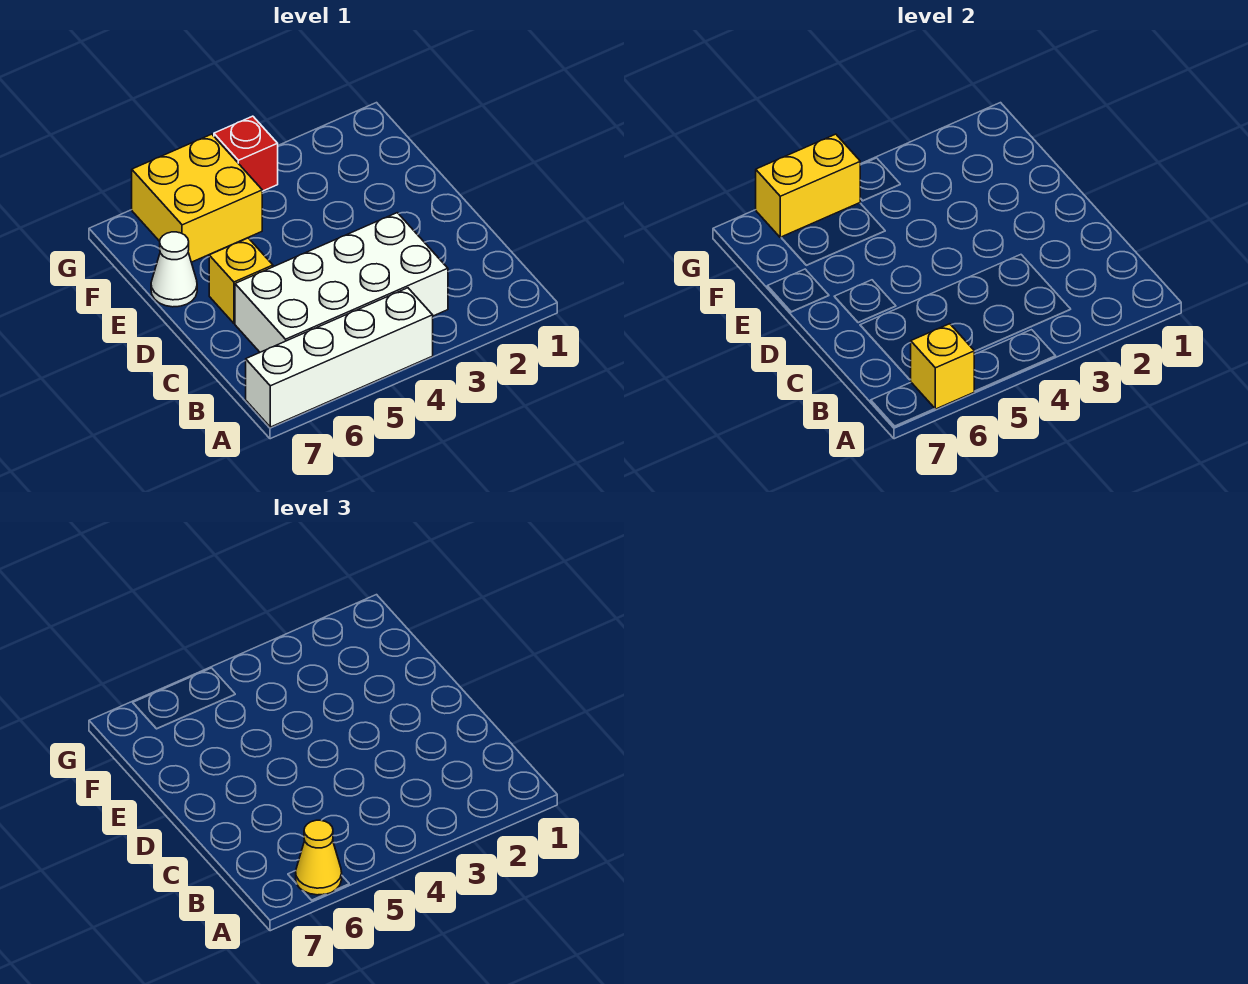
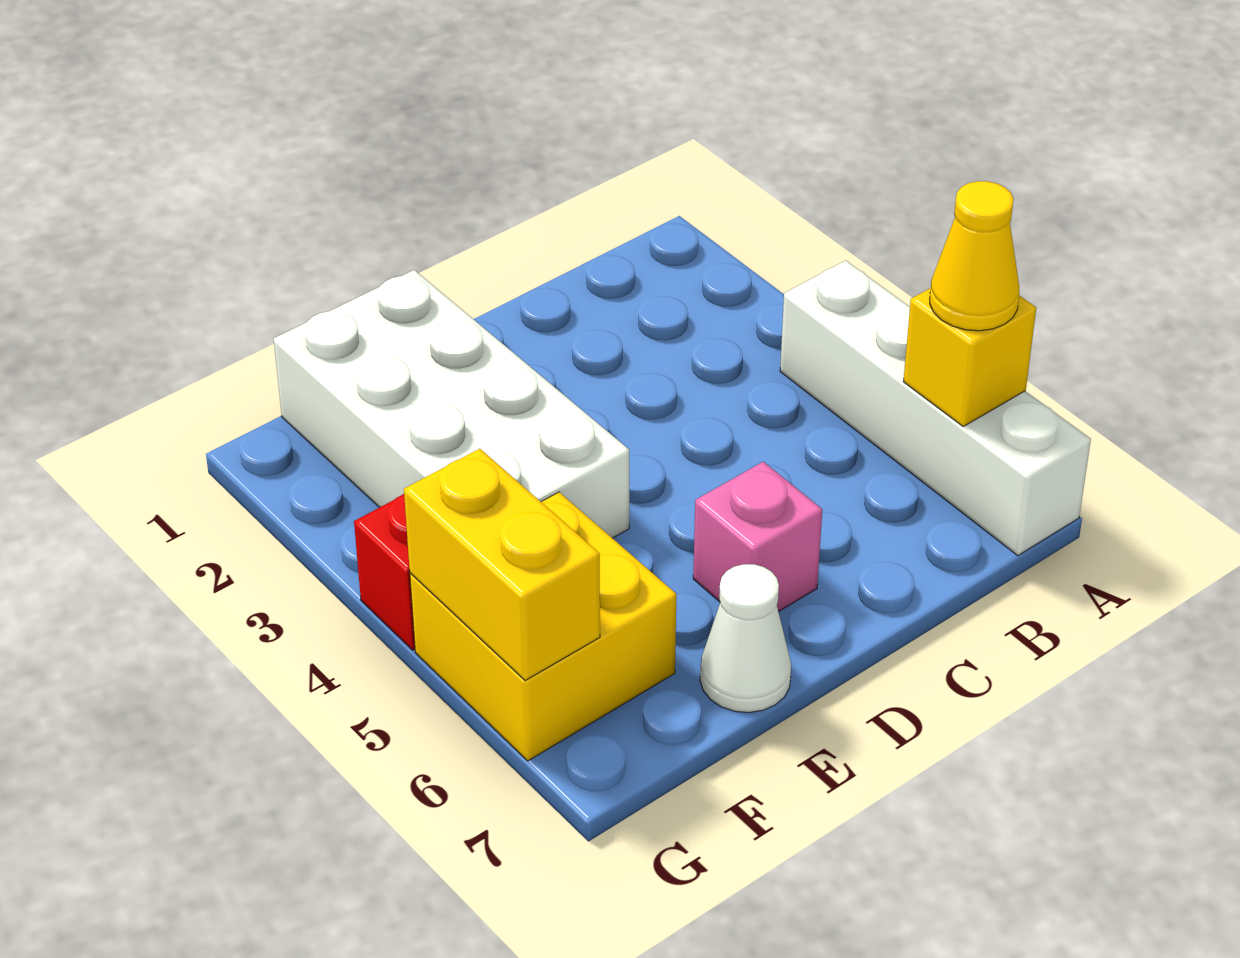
white 2x4 brick [235,213,448,352] -> white 2x4 brick moved to [274,270,629,538]
yellow 1x1 brick [209,238,273,323] -> pink 1x1 brick [693,462,822,612]

